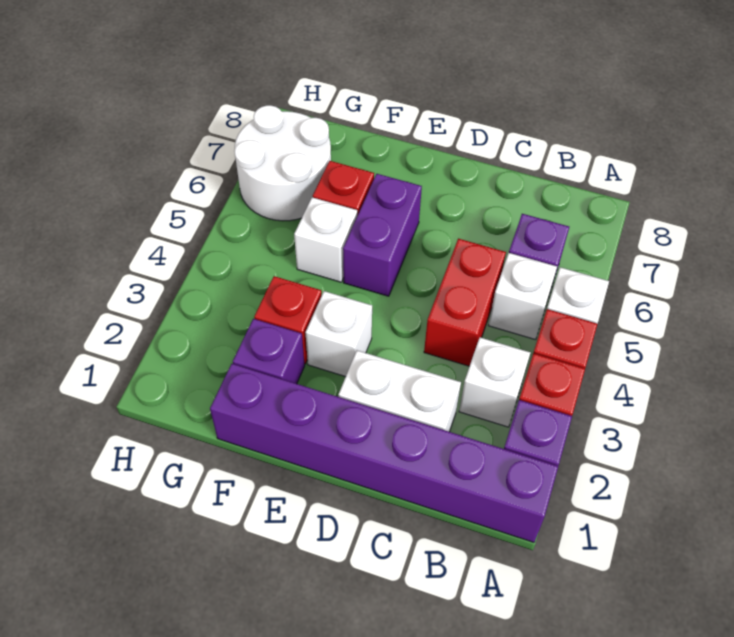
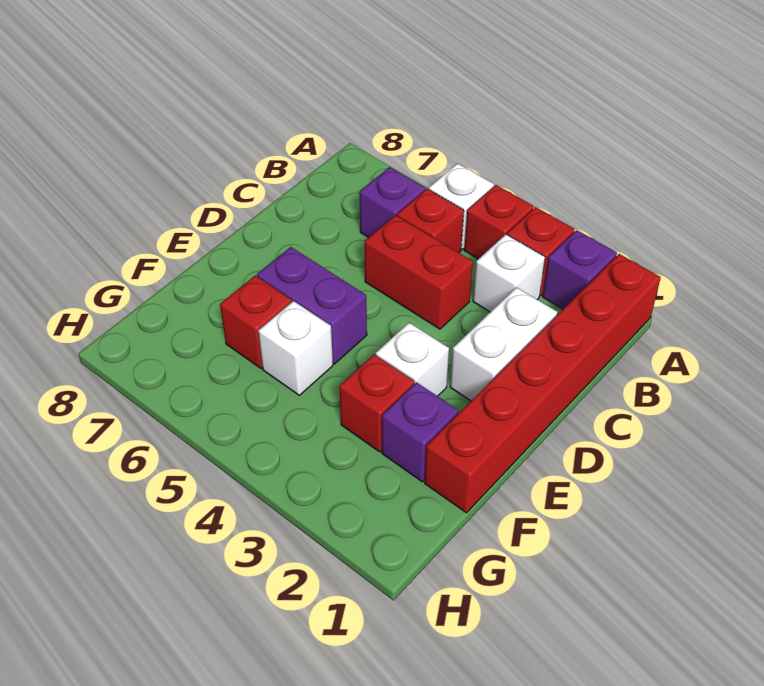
purple 1x6 brick [210,364,558,542] -> red 1x6 brick [425,254,661,513]
white 1x1 brick [488,253,557,340] -> red 1x1 brick [397,189,464,253]
white 2x2 round brick [234,105,331,221] -> none

